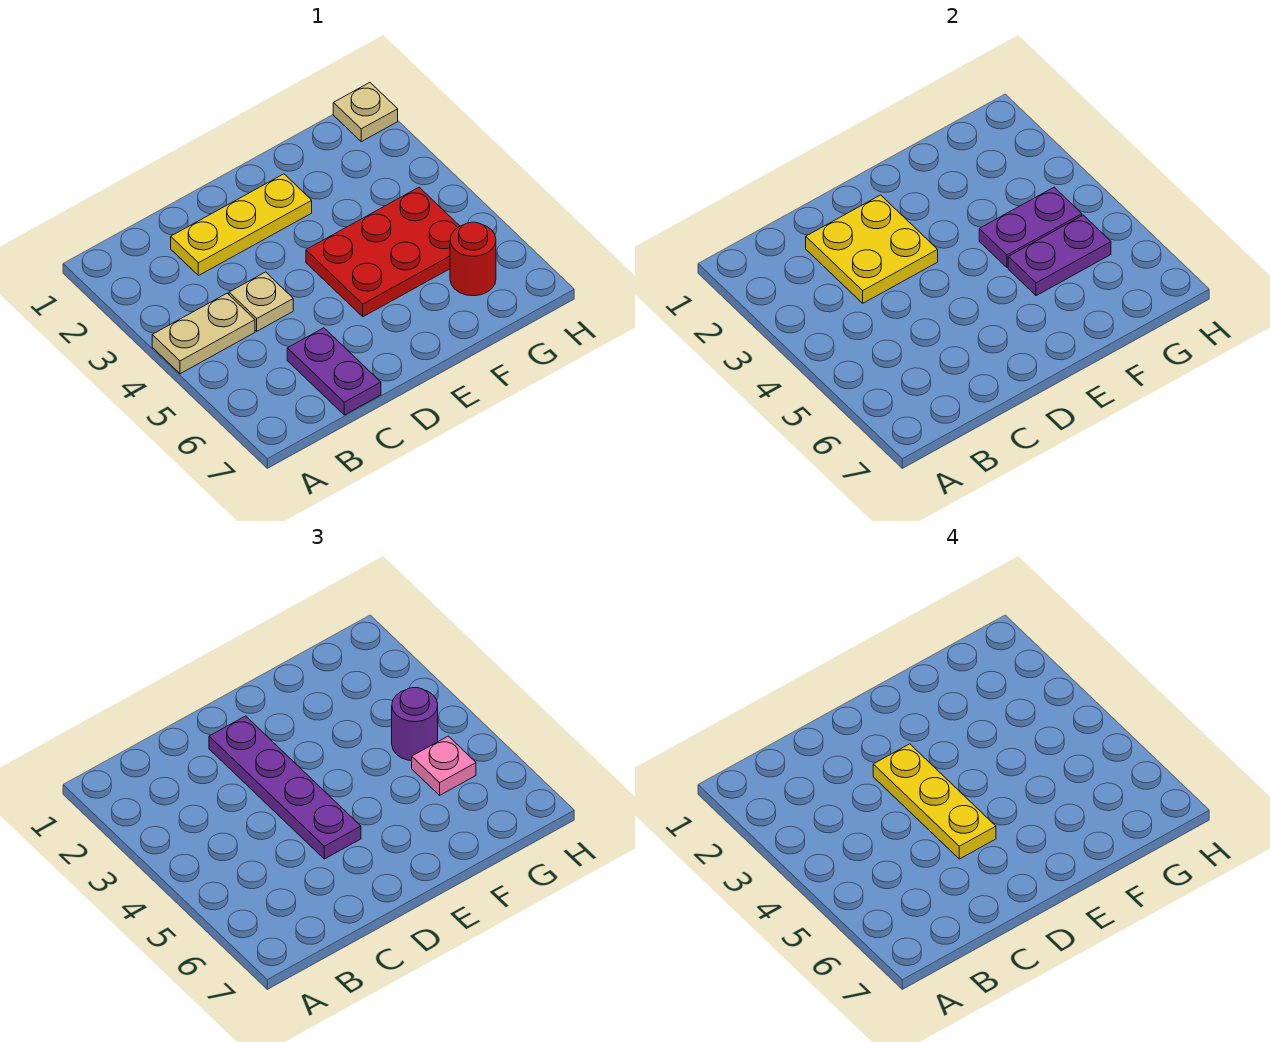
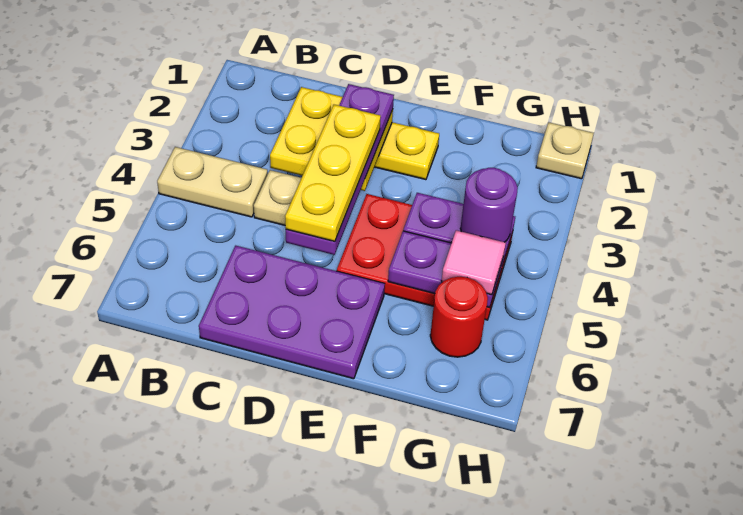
purple 1x2 plate [287,328,381,415] -> purple 2x3 plate [199,246,385,379]
pink 1x1 plate [412,736,476,795] -> pink 1x1 tile [441,230,506,295]

